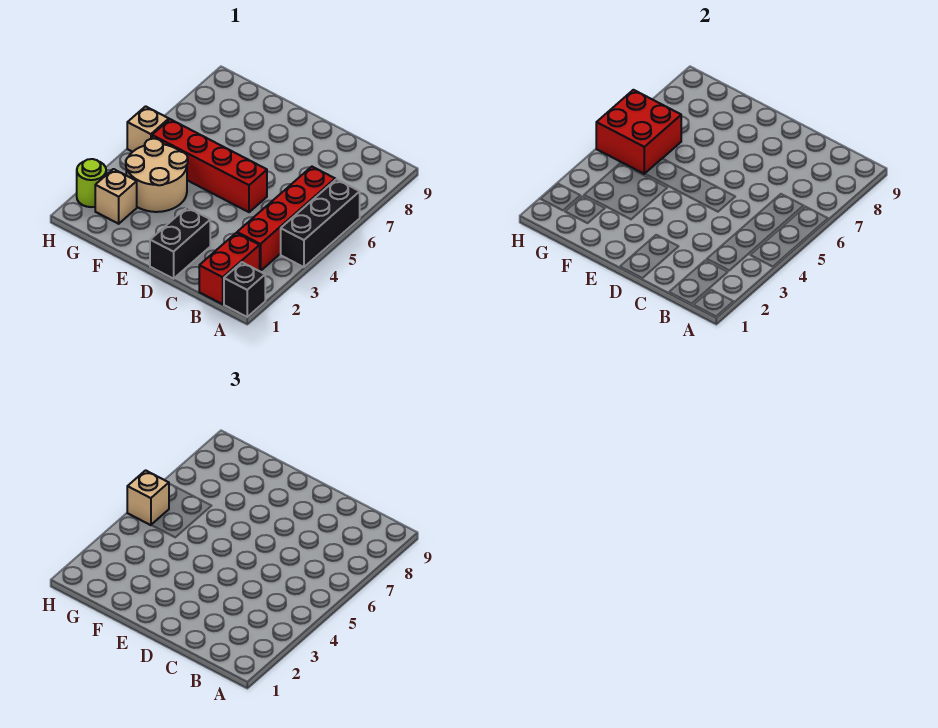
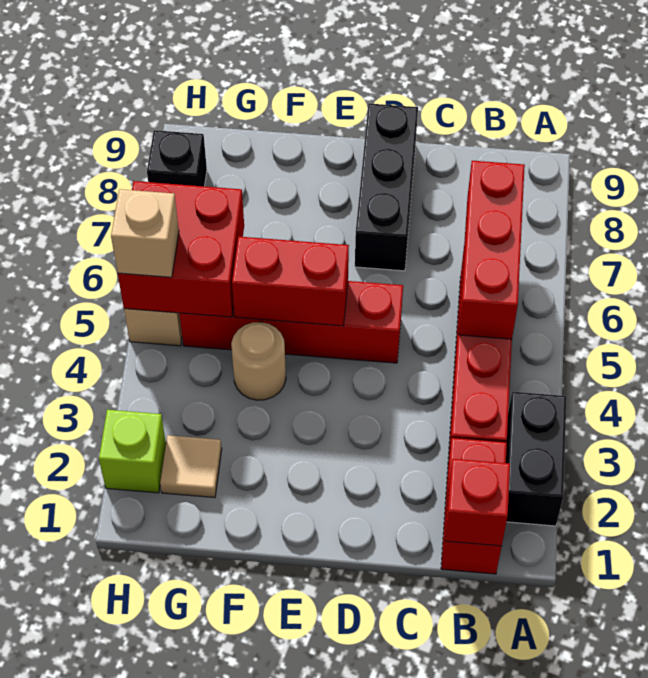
black 1x1 brick [224,262,265,317] -> black 1x1 brick moved to [147,130,207,186]
black 1x3 brick [281,179,360,267] -> black 1x3 brick moved to [355,103,418,271]
none -> red 1x1 brick [445,459,510,546]
none -> red 1x3 brick [458,161,525,339]
black 1x2 brick [150,207,210,279] -> black 1x2 brick moved to [506,392,567,526]
none -> red 1x2 brick [232,237,349,326]
tan 2x2 round brick [126,139,188,212] -> tan 1x1 round brick [231,322,286,400]
tan 1x1 brick [95,169,137,224] -> tan 1x1 tile [160,435,222,498]
lime 1x1 round brick [77,159,106,207] -> lime 1x1 brick [99,410,166,493]

